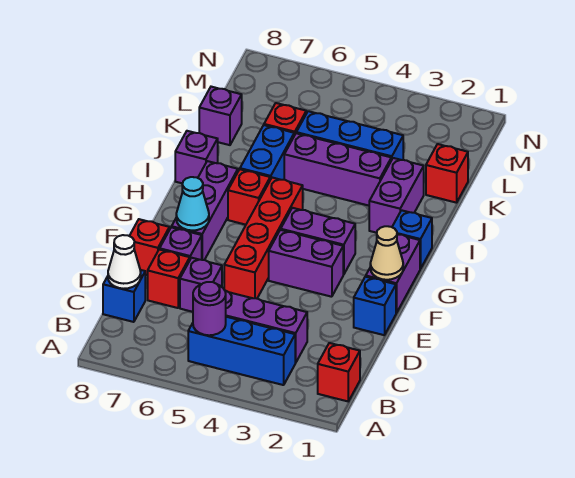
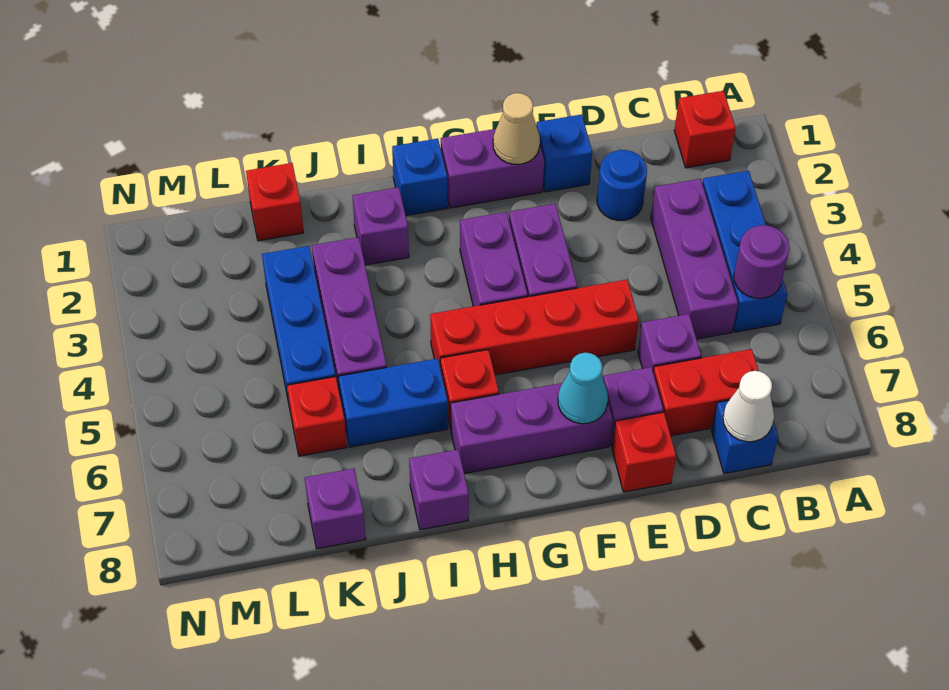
none -> blue 1x1 round brick [597,150,647,221]
red 1x1 brick [148,249,190,308] -> red 1x2 brick [653,349,758,436]
purple 1x2 brick [369,158,424,233] -> purple 1x1 brick [352,187,409,265]

